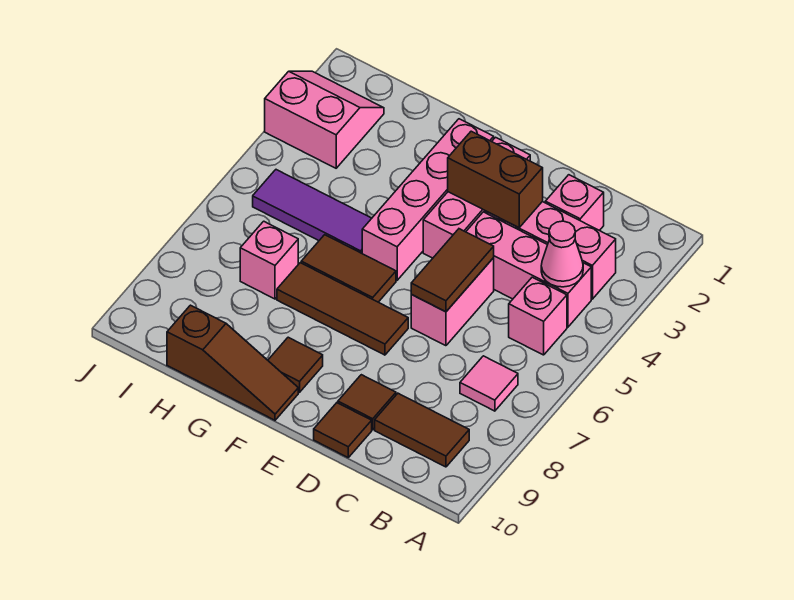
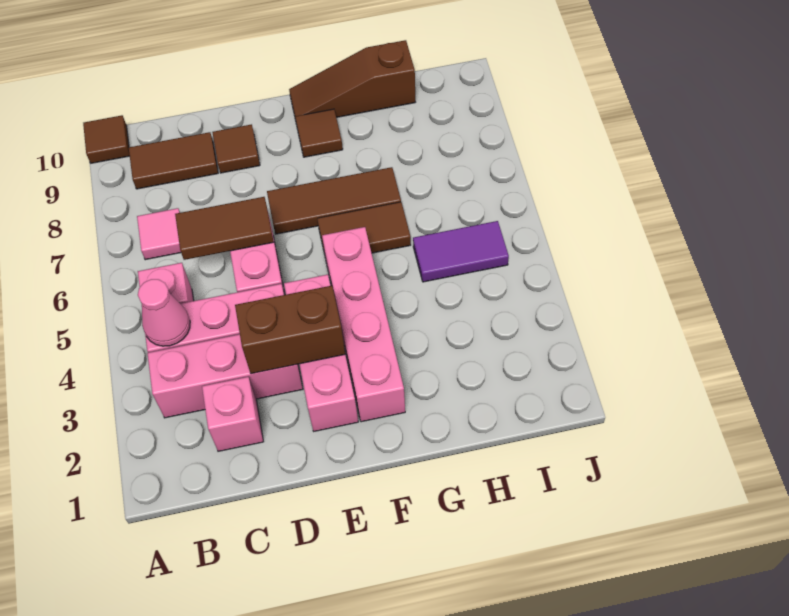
brown 1x2 tile [411,229,494,312] -> brown 1x2 tile turned to [175,197,274,260]
brown 1x1 tile [314,403,372,457] -> brown 1x1 tile moved to [83,115,130,163]
purple 1x3 tile [253,170,372,253] -> purple 1x2 tile [413,221,509,282]
pink 1x1 brick [240,221,298,299] -> none
pink 2x2 slope [265,71,384,168] -> none

